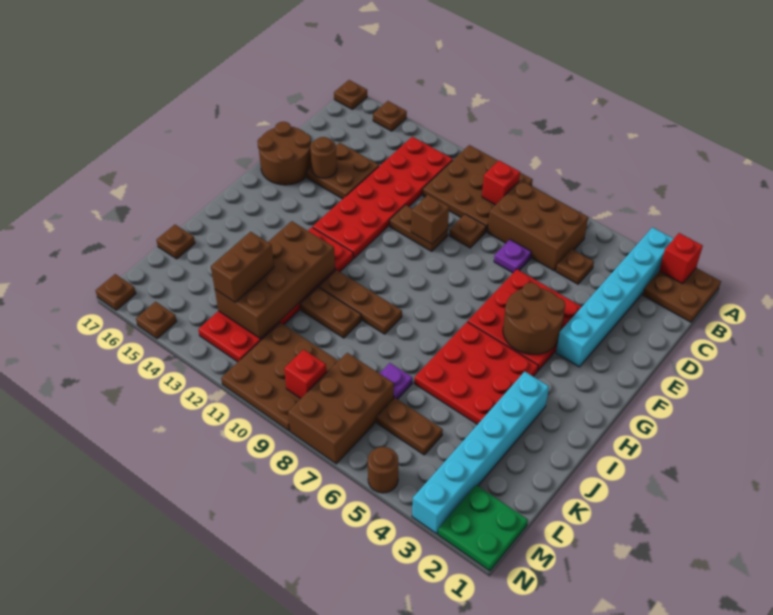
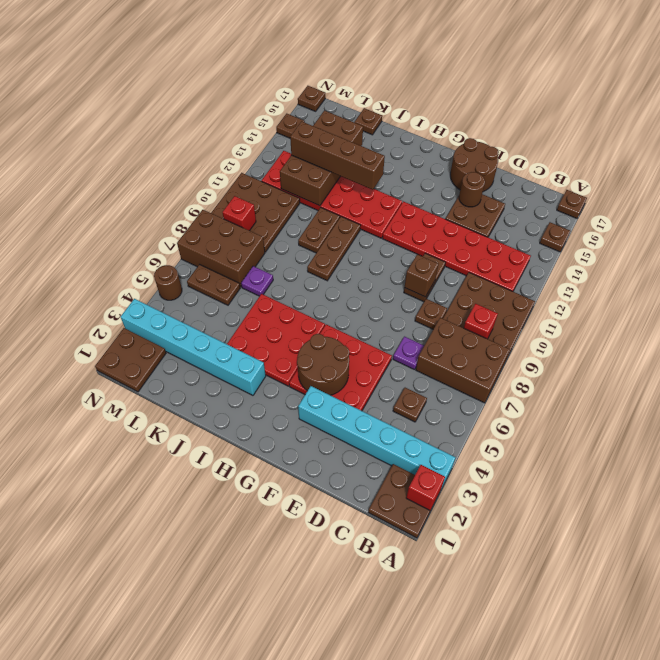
brown 2x3 brick [487,180,588,271] -> brown 2x3 brick turned to [416,318,510,403]
brown 2x4 brick [215,221,335,339] -> brown 2x4 brick turned to [280,110,363,206]
brown 1x2 brick [211,232,274,302] -> brown 1x4 brick [290,121,385,190]
brown 1x2 plate [377,398,443,455] -> brown 1x2 plate turned to [187,265,240,305]
green 2x2 plate [438,485,528,571] -> brown 2x2 plate [95,328,166,392]

